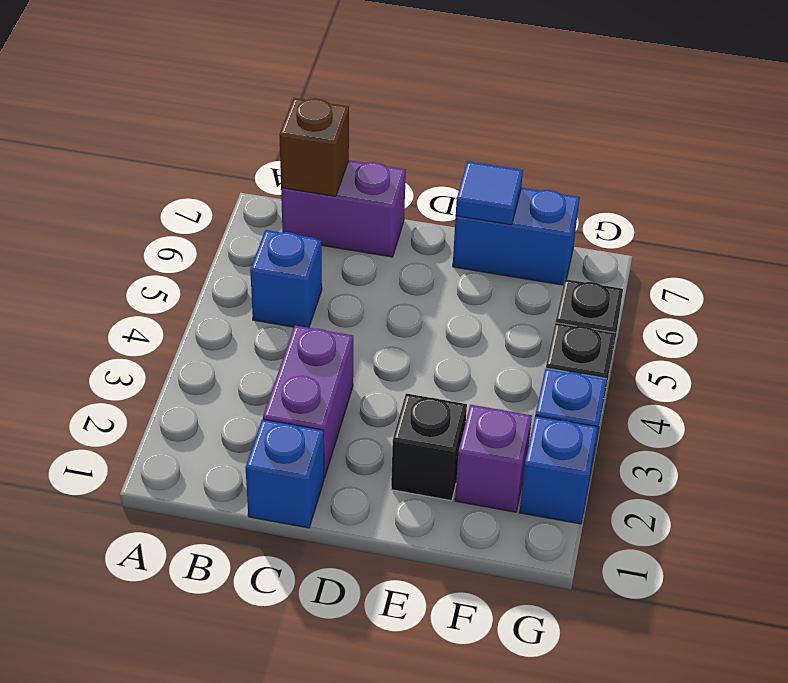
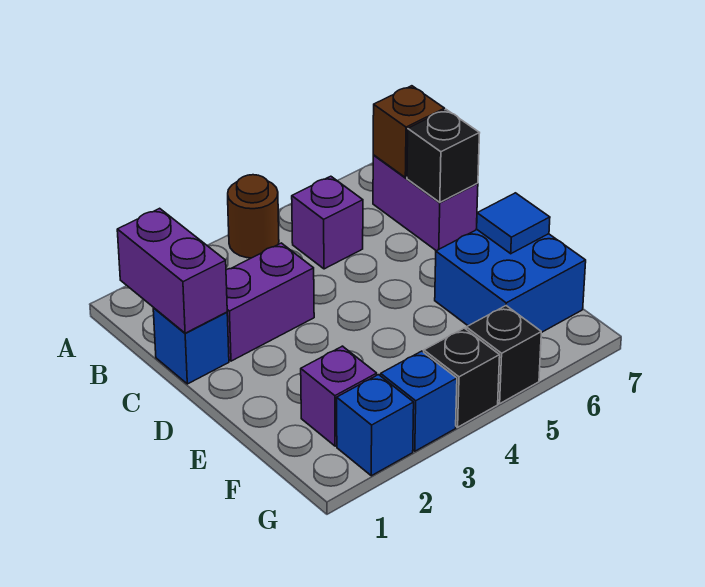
none -> brown 1x1 round brick [228,175,279,258]
none -> purple 1x2 brick [117,208,227,333]
blue 1x1 brick [250,230,322,328] -> purple 1x1 brick [292,176,363,269]
black 1x1 brick [391,393,467,501] -> black 1x1 brick moved to [407,110,479,202]
blue 1x2 brick [453,188,580,285] -> blue 2x2 brick [435,230,586,333]

